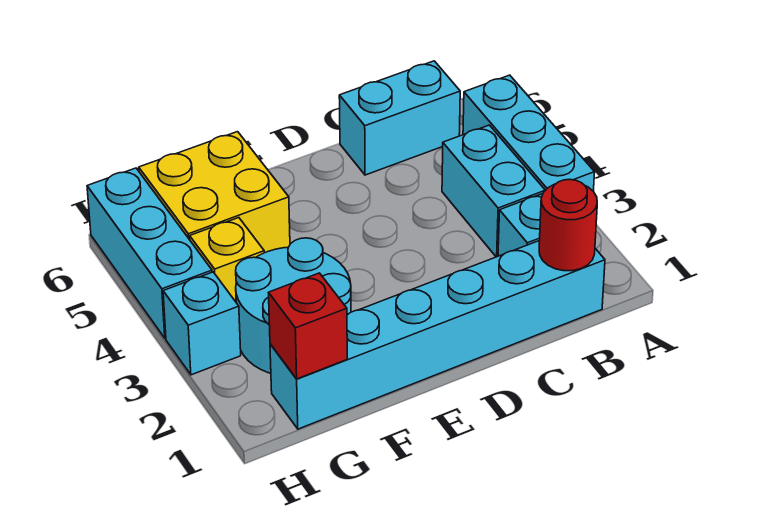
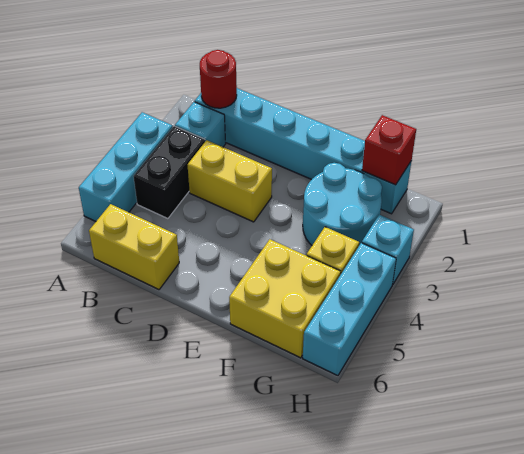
cyan 1x2 brick [442,125,545,257] -> black 1x2 brick [133,126,205,219]
cyan 1x2 brick [339,61,460,175] -> yellow 1x2 brick [89,204,179,290]
none -> yellow 1x2 brick [188,140,272,222]

